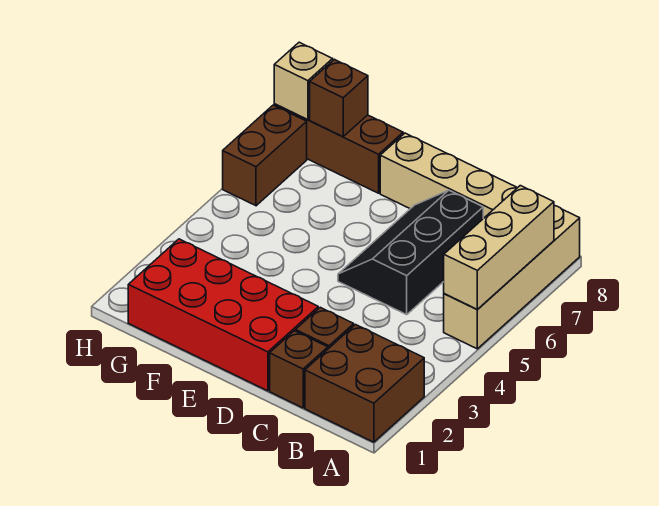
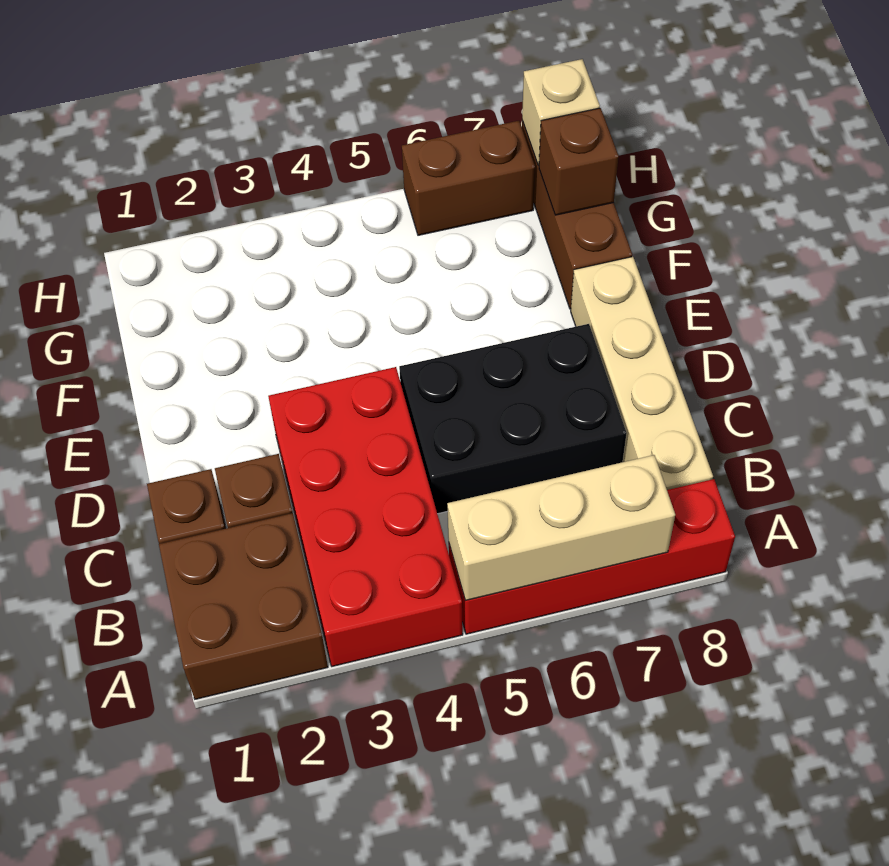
tan 1x4 brick [444,206,580,349] -> red 1x4 brick [449,479,735,634]
black 2x3 slope [338,190,483,315] -> black 2x3 brick [399,324,627,514]
red 2x4 brick [128,239,318,391] -> red 2x4 brick moved to [268,367,463,666]

